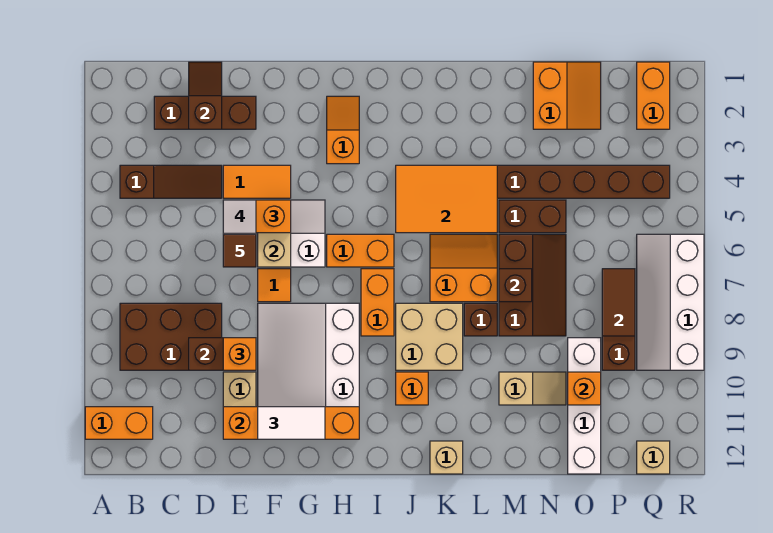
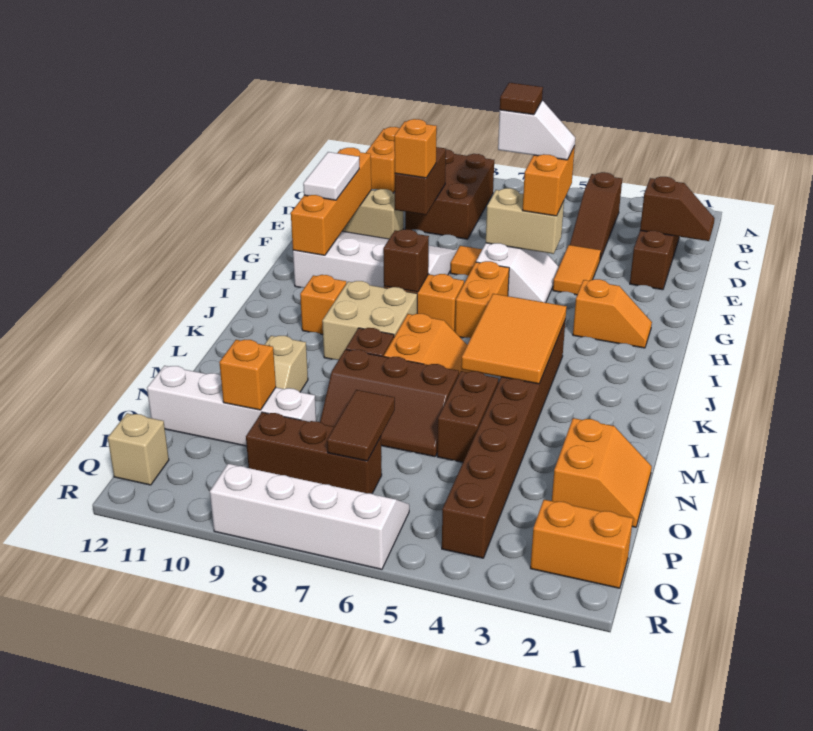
tan 1x1 brick [430,441,463,474] -> none
brown 1x1 brick [499,269,532,302] -> brown 1x1 brick moved to [383,229,429,292]
orange 2x2 slope [533,62,601,129] -> orange 2x2 slope turned to [552,418,652,527]
brown 1x2 tile [602,269,635,336] -> brown 1x2 tile turned to [327,390,395,461]

